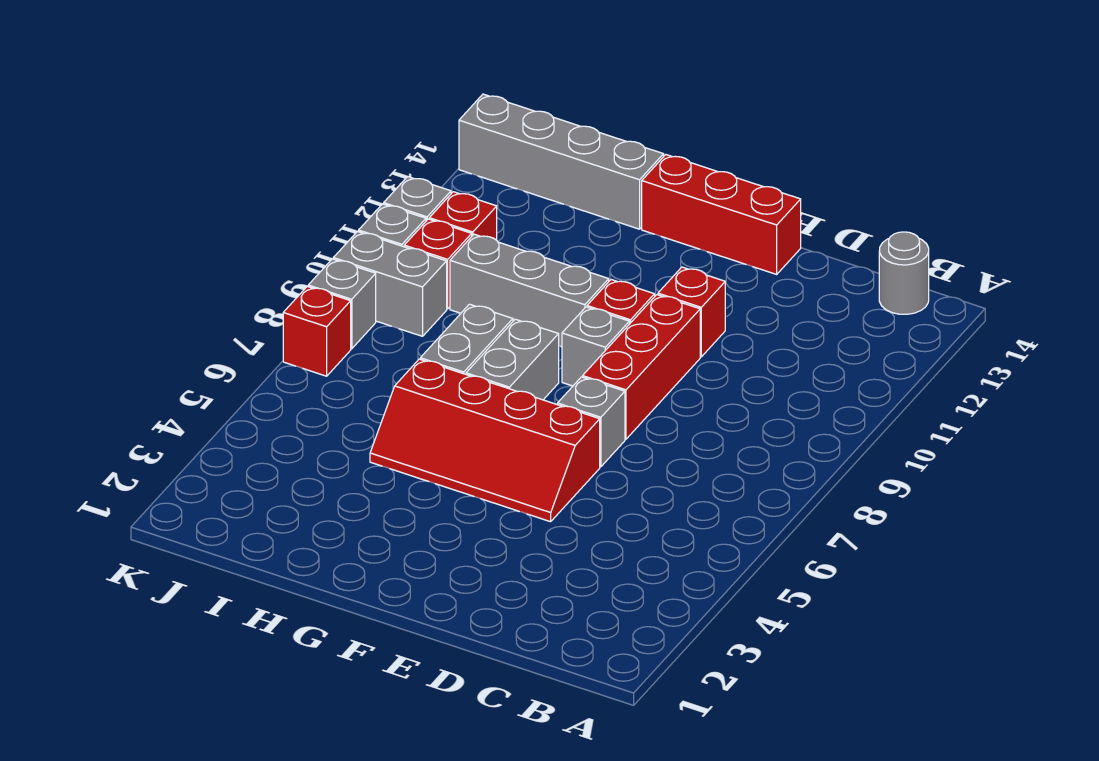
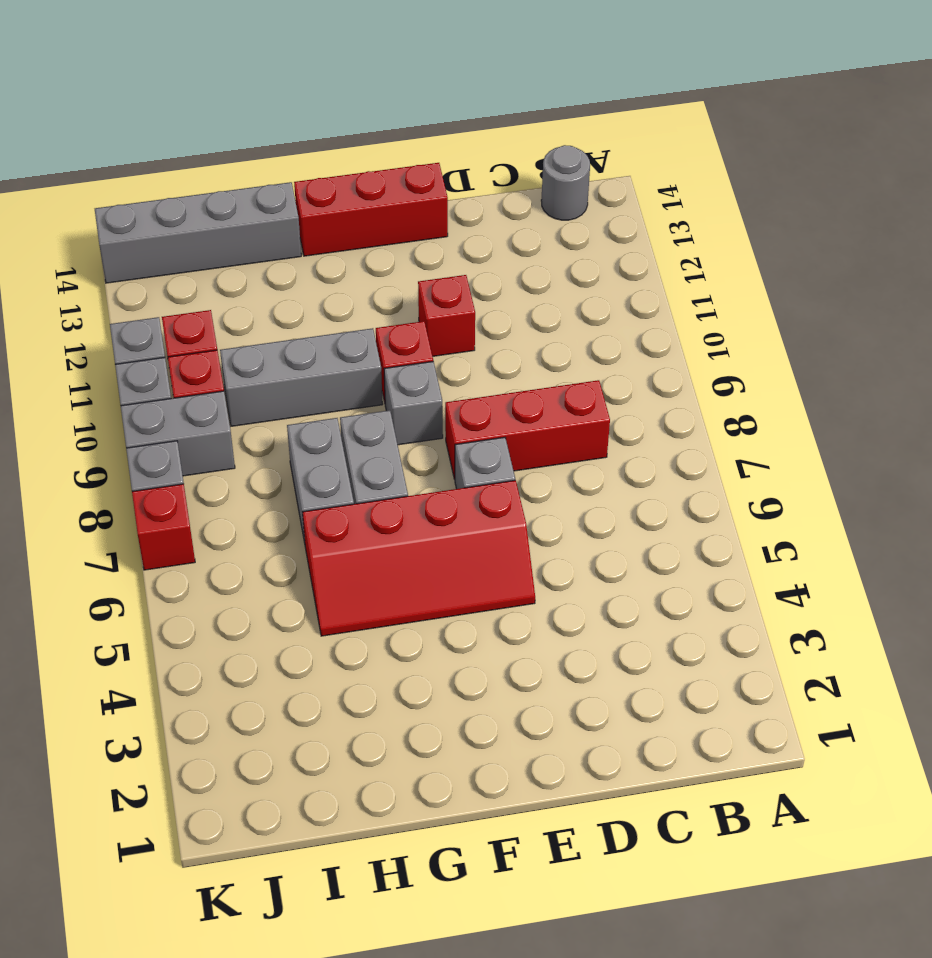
red 1x3 brick [583,295,700,439] -> red 1x3 brick turned to [445,380,610,479]

